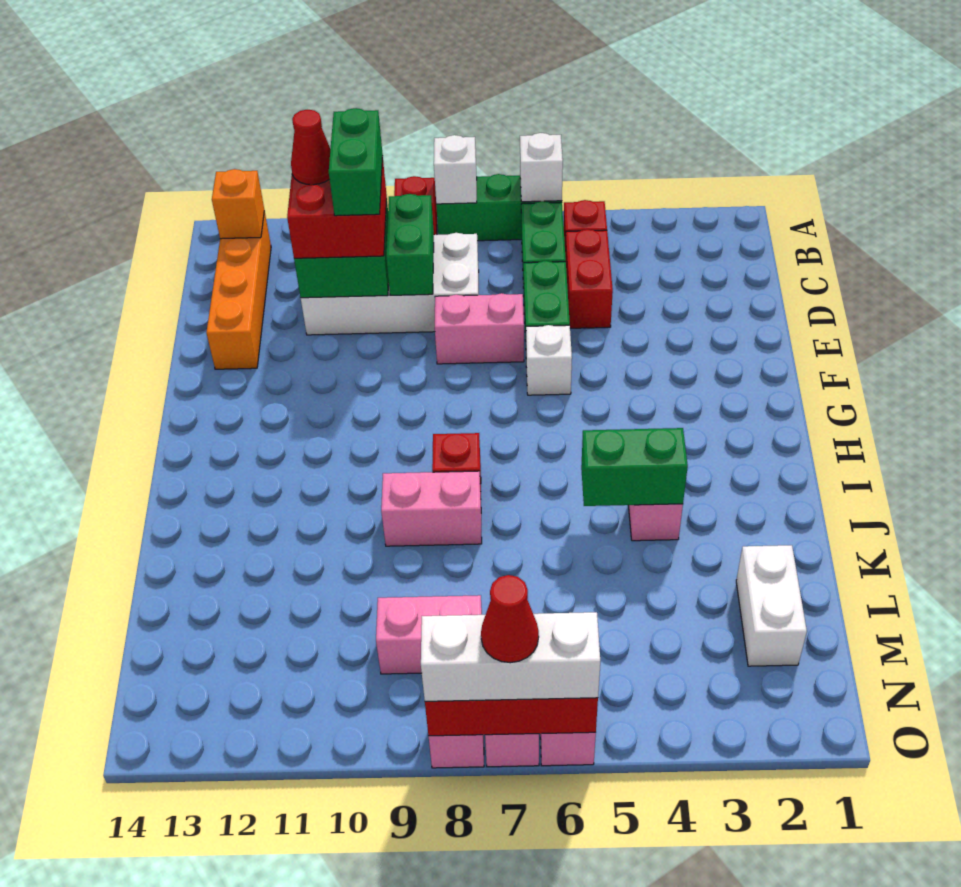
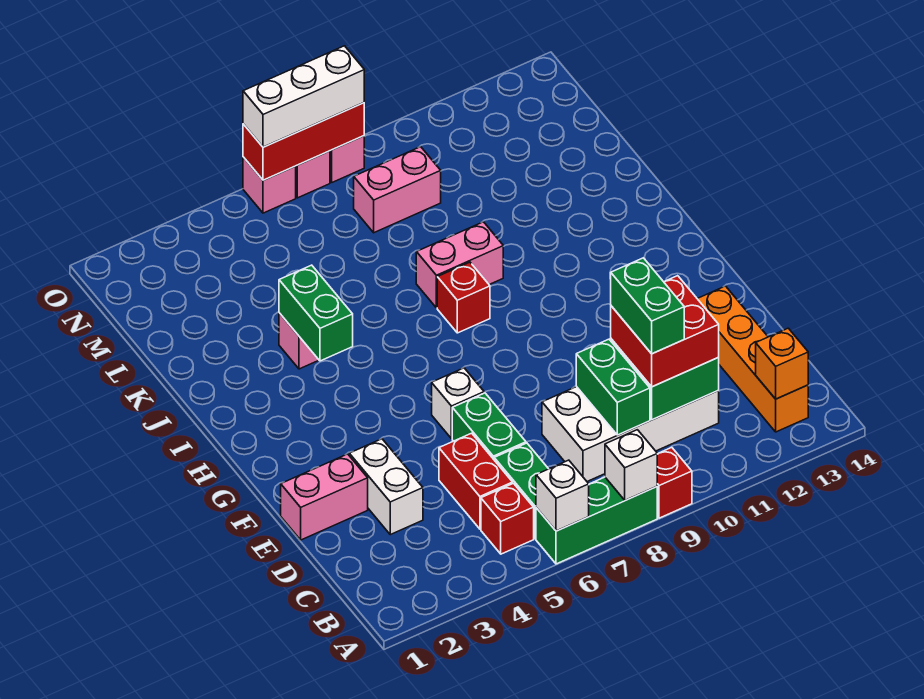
red 1x1 cone [291,110,330,185] -> none
pink 1x2 brick [435,293,524,364] -> pink 1x2 brick moved to [281,454,368,540]
green 1x2 brick [581,428,688,506] -> green 1x2 brick turned to [279,265,353,361]
white 1x2 brick [736,545,807,666] -> white 1x2 brick moved to [349,439,423,535]
red 1x1 cone [481,575,539,663] -> none

